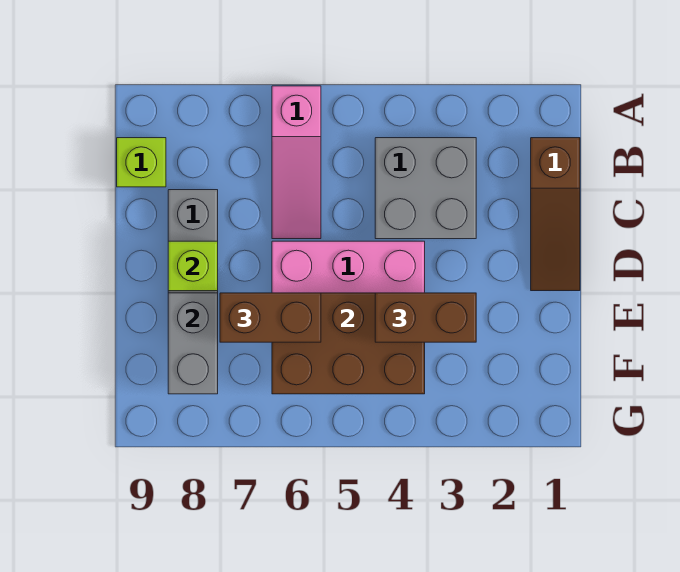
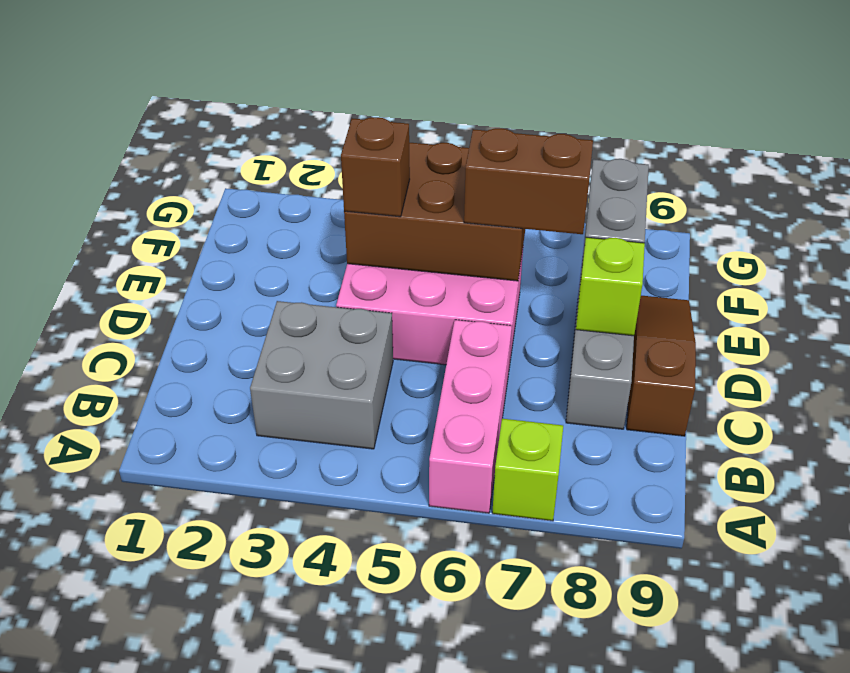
pink 1x3 slope [272,86,321,239] -> pink 1x3 brick [429,320,512,513]
brown 1x3 slope [531,138,580,291] -> brown 1x3 slope moved to [627,296,696,436]
lime 1x1 brick [117,138,166,187] -> lime 1x1 brick moved to [492,419,563,521]
brown 1x2 brick [375,293,476,342] -> brown 1x1 brick [341,117,410,217]

